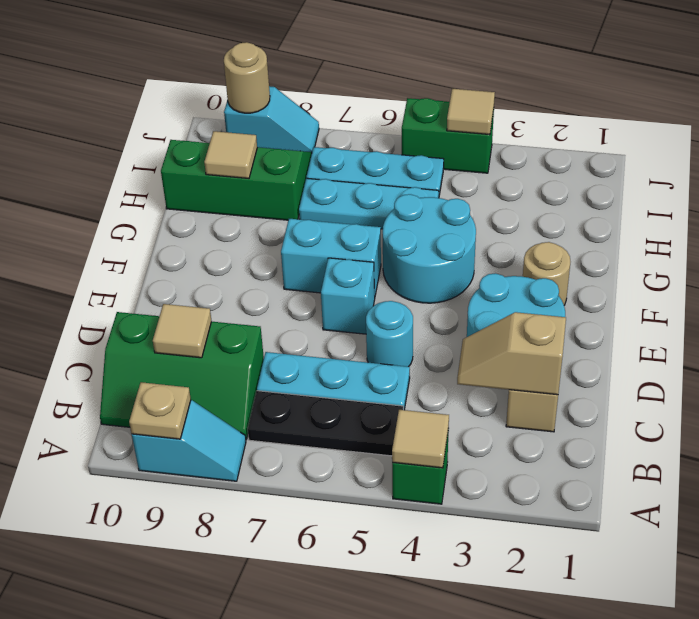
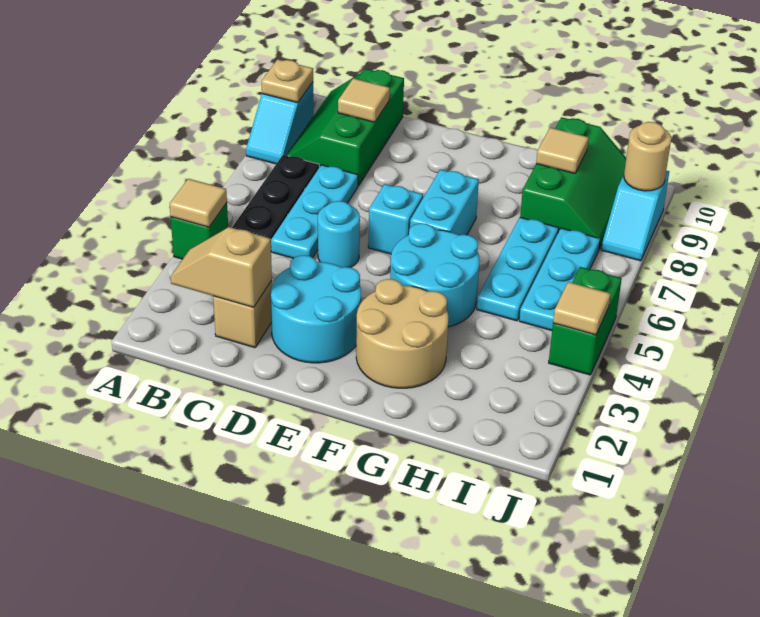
tan 1x2 slope [457,312,566,395] -> tan 1x2 slope turned to [171,227,272,307]
tan 1x1 round brick [523,242,570,305] -> tan 2x2 round brick [356,279,448,388]

